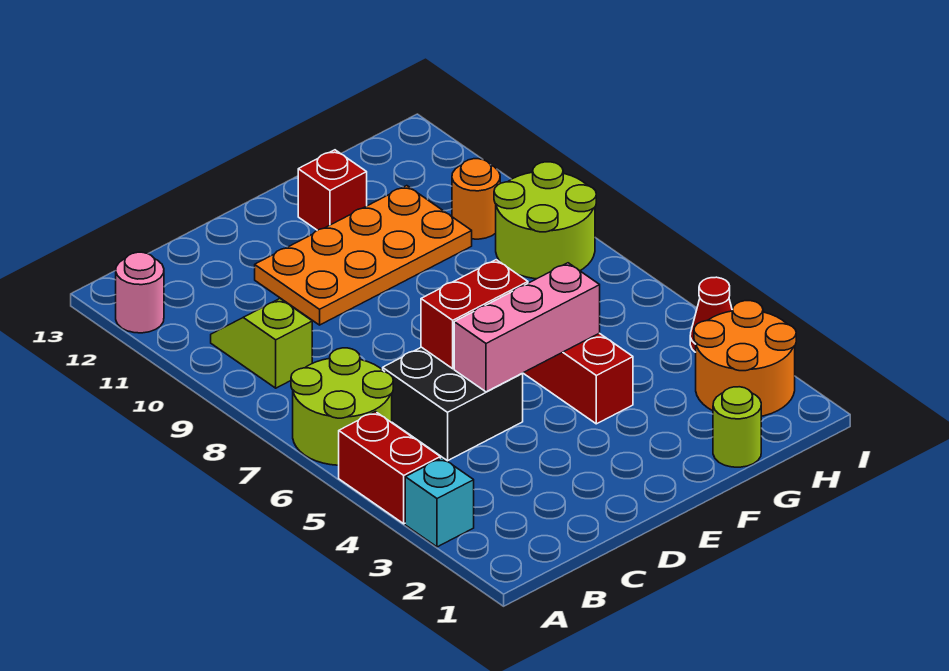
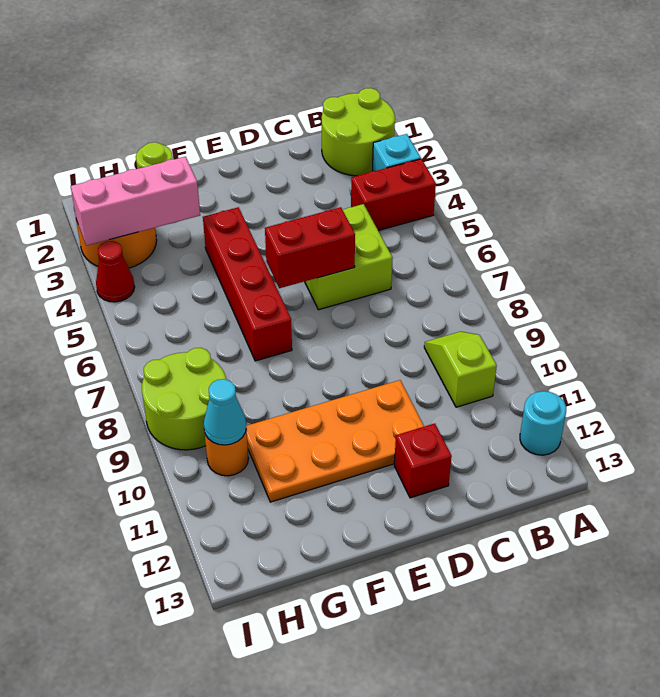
red 1x2 brick [339,412,440,524] -> red 1x2 brick turned to [351,159,436,231]
lime 2x2 round brick [291,348,393,465] -> lime 2x2 round brick moved to [322,88,395,176]
pink 1x1 round brick [116,252,164,333] -> cyan 1x1 round brick [520,391,566,455]
lime 1x2 slope [211,299,312,388] -> lime 1x2 slope turned to [424,331,497,407]
black 2x2 brick [383,347,523,461] -> lime 2x2 brick [305,204,393,310]
pink 1x3 brick [454,263,600,392] -> pink 1x3 brick moved to [71,157,200,246]
red 1x1 brick [298,150,367,230] -> red 1x1 brick moved to [394,423,452,498]
none -> cyan 1x1 cone [204,379,246,445]

